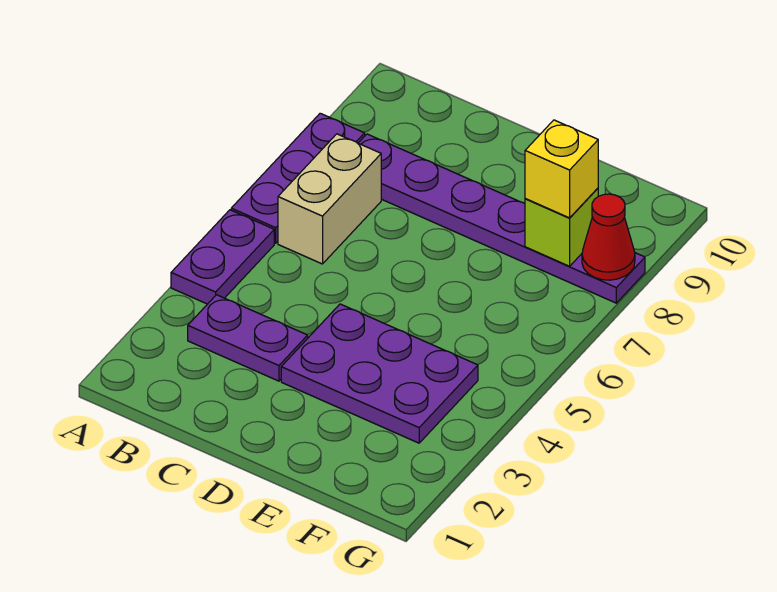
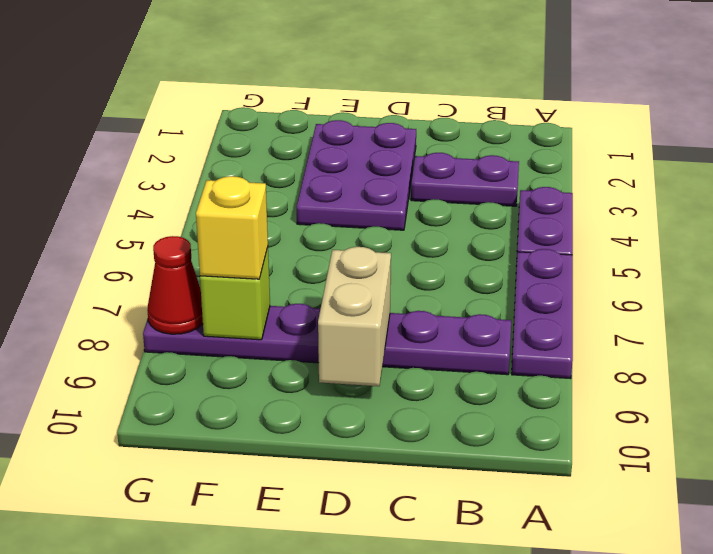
tan 1x2 brick [278,134,381,264] -> tan 1x2 brick moved to [318,247,391,386]
purple 2x3 plate [281,304,478,443] -> purple 2x3 plate turned to [296,120,416,230]

